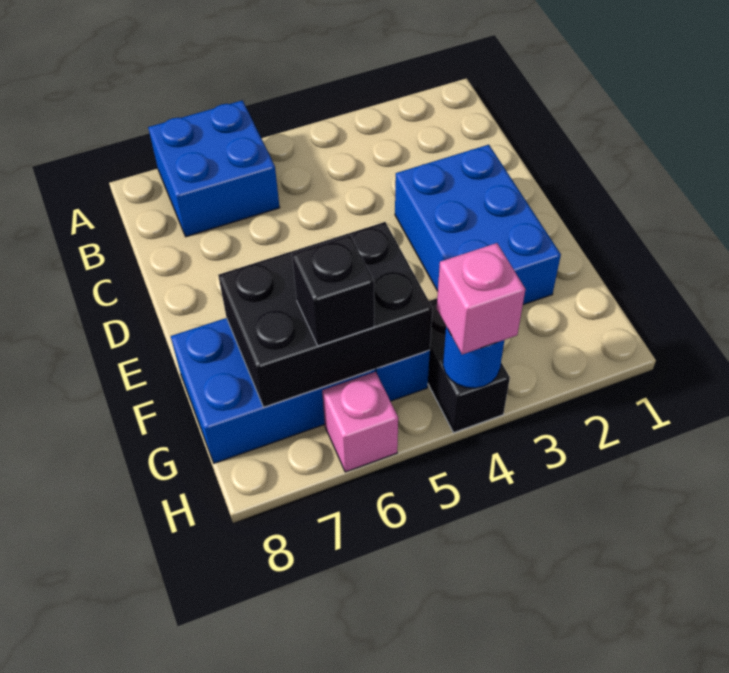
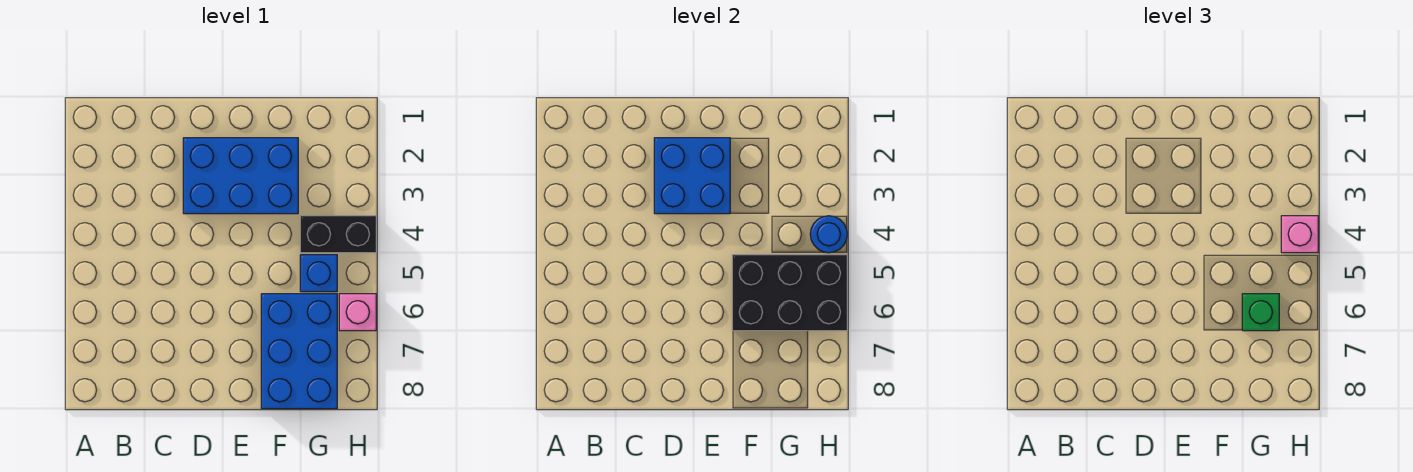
blue 2x2 brick [148,100,280,237] -> blue 2x2 brick moved to [654,138,730,214]
black 2x3 brick [218,222,433,407] -> black 2x3 brick turned to [732,255,847,331]
black 1x1 brick [292,235,374,346] -> green 1x1 brick [1242,294,1279,331]

